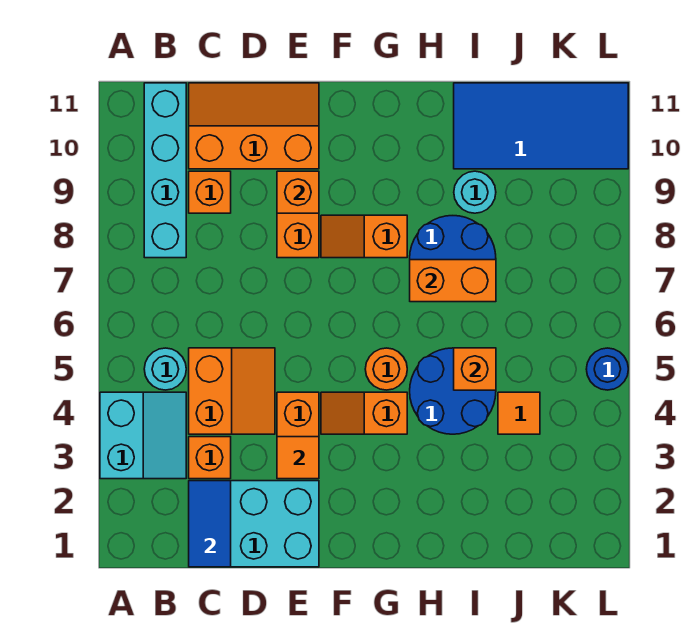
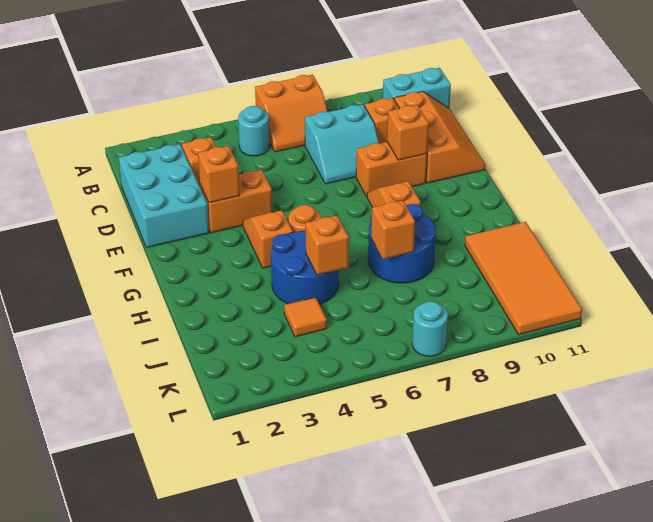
cyan 2x2 slope [100,392,186,479] -> cyan 2x2 slope moved to [305,105,379,184]
cyan 1x4 brick [144,83,186,258] -> cyan 1x2 brick [383,68,451,108]
blue 1x2 tile [189,481,231,567] -> none
orange 2x2 slope [189,348,275,434] -> orange 2x2 slope moved to [255,75,328,152]
orange 1x1 tile [277,437,319,479] -> orange 1x1 brick [198,146,240,203]
orange 1x2 brick [410,260,496,302] -> orange 1x1 brick [371,200,415,259]
cyan 1x1 round brick [454,171,496,213] -> cyan 1x1 round brick moved to [412,301,448,356]
blue 2x4 tile [454,83,628,169] -> orange 2x4 tile [465,222,582,335]
blue 1x1 round brick [586,348,628,390] -> none

